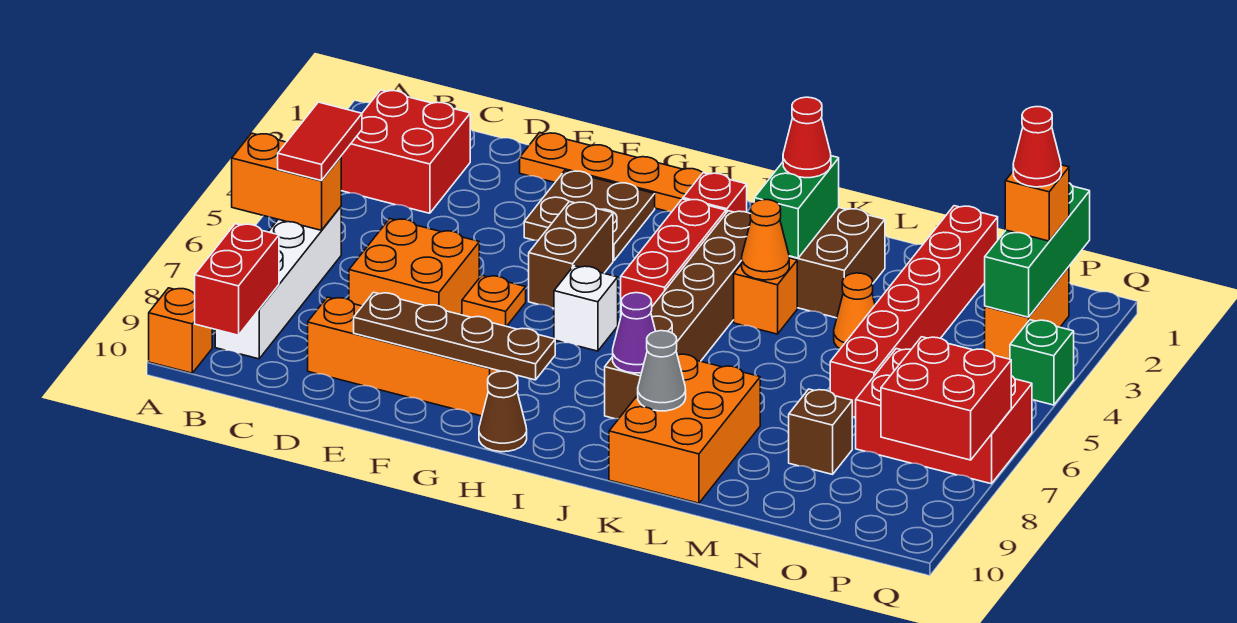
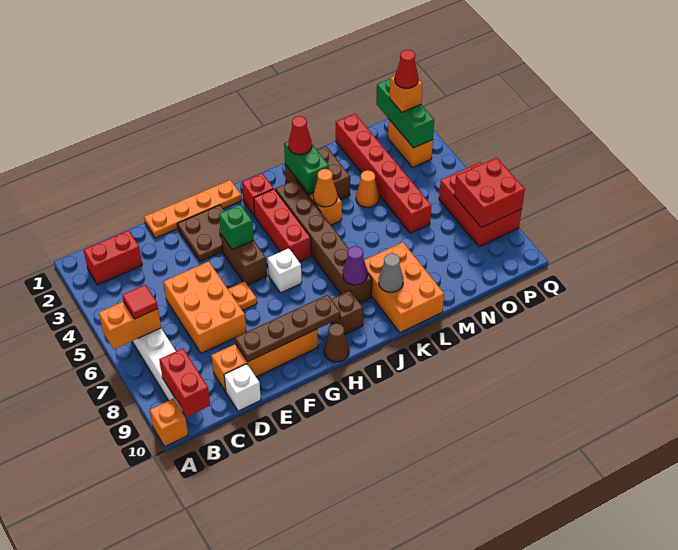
red 2x2 brick [341,90,470,213] -> red 1x2 brick [84,230,142,285]
red 1x2 tile [278,102,362,181] -> red 1x1 tile [122,285,158,319]
orange 2x2 brick [349,219,479,315] -> orange 2x3 brick [164,261,246,353]
none -> white 1x1 brick [224,364,261,411]
brown 1x1 brick [789,389,852,474] -> brown 1x1 brick moved to [331,290,363,334]
red 2x3 brick [856,349,1032,484] -> red 2x3 brick turned to [439,162,522,247]
green 1x1 brick [1010,320,1074,405] -> green 1x1 brick moved to [219,205,254,249]

